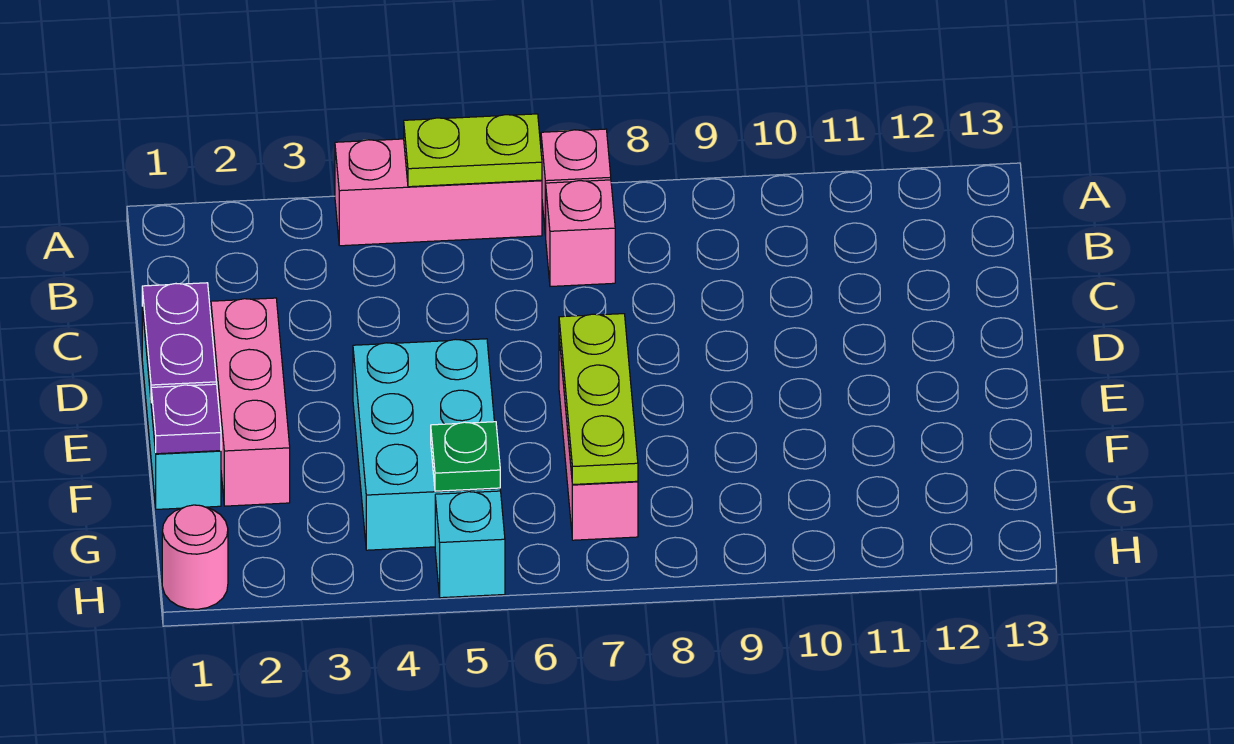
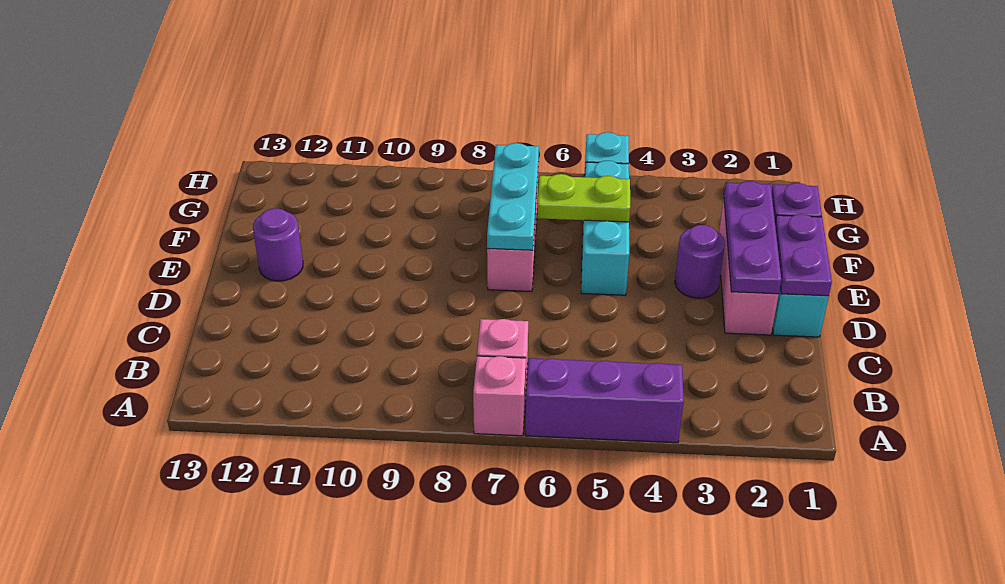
pink 1x3 brick [335,139,542,246] -> purple 1x3 brick [526,358,684,443]
lime 1x2 plate [404,114,542,187] -> lime 1x2 plate moved to [537,174,630,222]
none -> purple 1x3 plate [724,181,781,294]
none -> purple 1x1 round brick [675,225,725,298]
cyan 2x3 brick [353,339,500,550] -> cyan 1x3 brick [581,161,629,295]
lime 1x3 plate [559,314,638,485] -> cyan 1x3 plate [487,143,539,250]
none -> purple 1x1 round brick [253,208,303,281]
green 1x1 plate [431,422,500,491] -> none
pink 1x1 round brick [162,505,228,609] -> none

